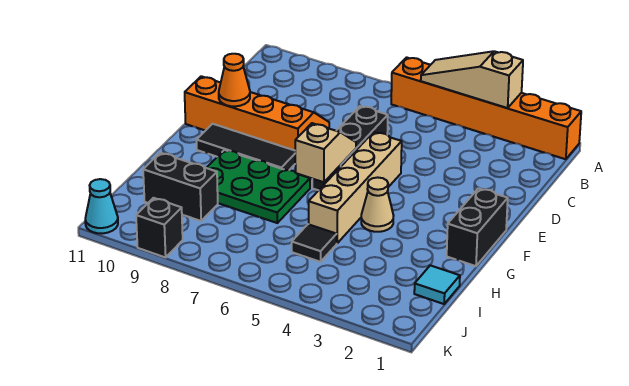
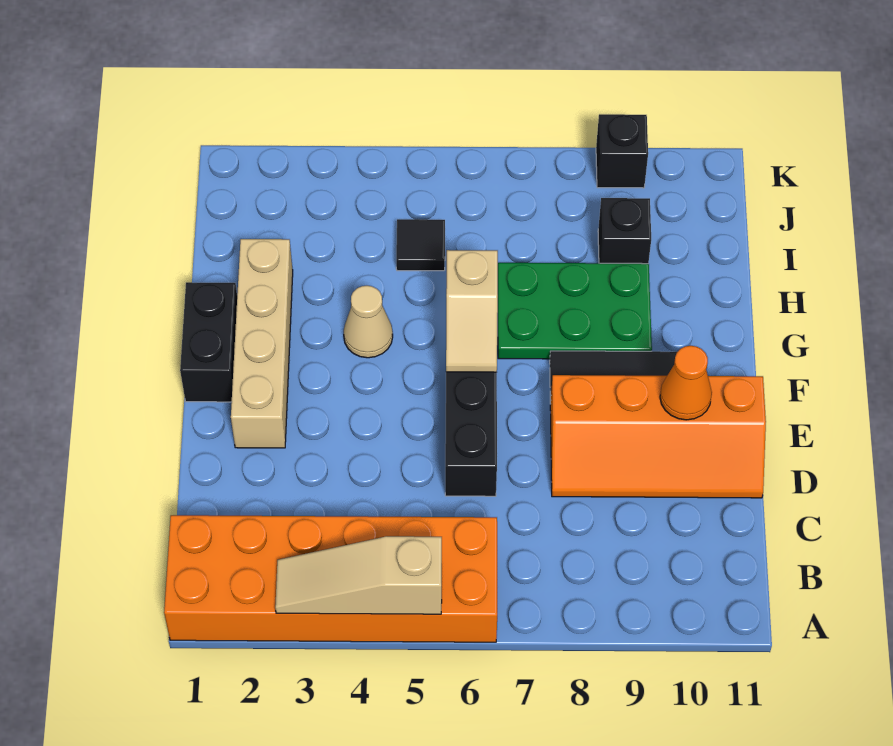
orange 1x6 brick [391,57,581,159] -> orange 2x6 brick [164,515,497,642]
tan 1x3 slope [421,51,523,108] -> tan 1x3 slope turned to [275,536,442,614]
tan 1x4 brick [309,132,402,243] -> tan 1x4 brick moved to [231,239,293,448]
cyan 1x1 tile [414,265,460,304] -> none
black 1x2 brick [143,153,218,221] -> black 1x1 brick [598,198,651,264]
cyan 1x1 cone [85,179,118,233] -> none

